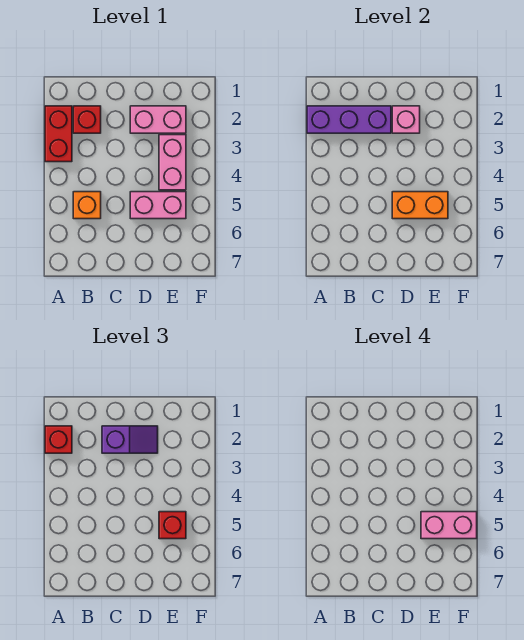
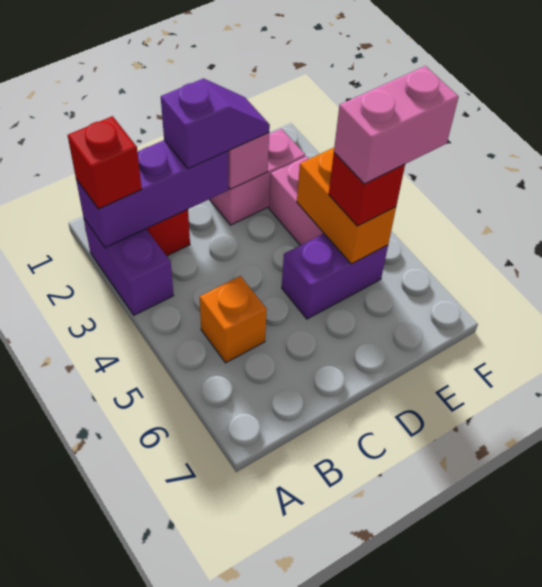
red 1x2 brick [45,106,72,162] -> purple 1x2 brick [84,219,174,315]
pink 1x2 brick [130,192,186,219] -> purple 1x2 brick [282,234,388,319]
orange 1x2 brick [392,192,448,219] -> orange 1x2 brick turned to [297,148,396,264]

